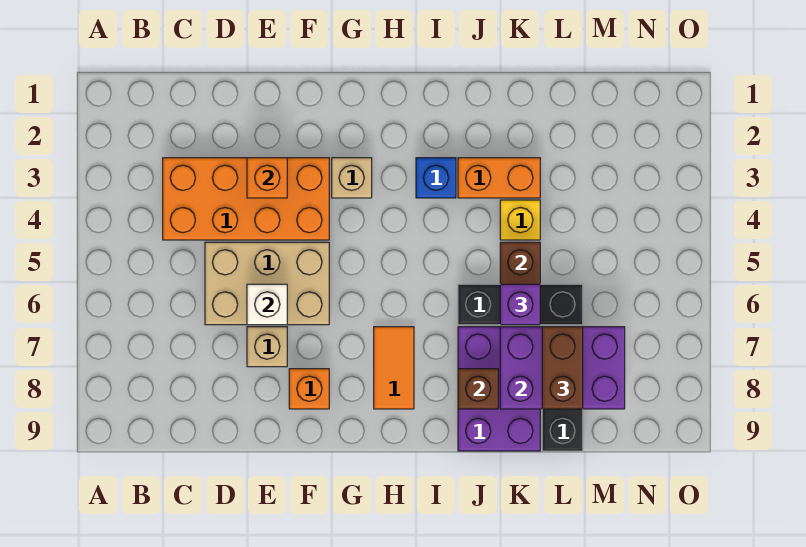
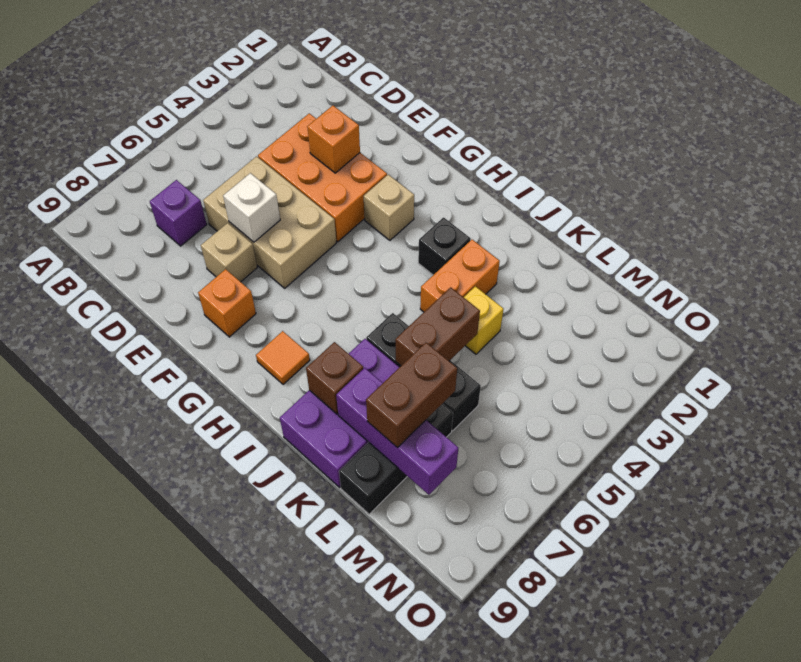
orange 2x4 brick [163,158,329,240] -> orange 2x3 brick [258,113,387,242]
orange 1x2 tile [374,327,414,409] -> orange 1x1 tile [256,331,310,385]
blue 1x1 brick [416,158,456,198] -> black 1x1 brick [418,217,471,275]
orange 1x2 brick [458,158,540,198] -> orange 1x2 brick turned to [420,240,500,312]
purple 1x1 brick [500,284,540,325] -> purple 1x1 brick moved to [150,180,207,246]
purple 2x3 brick [500,327,625,409] -> purple 1x3 brick [336,368,458,495]

